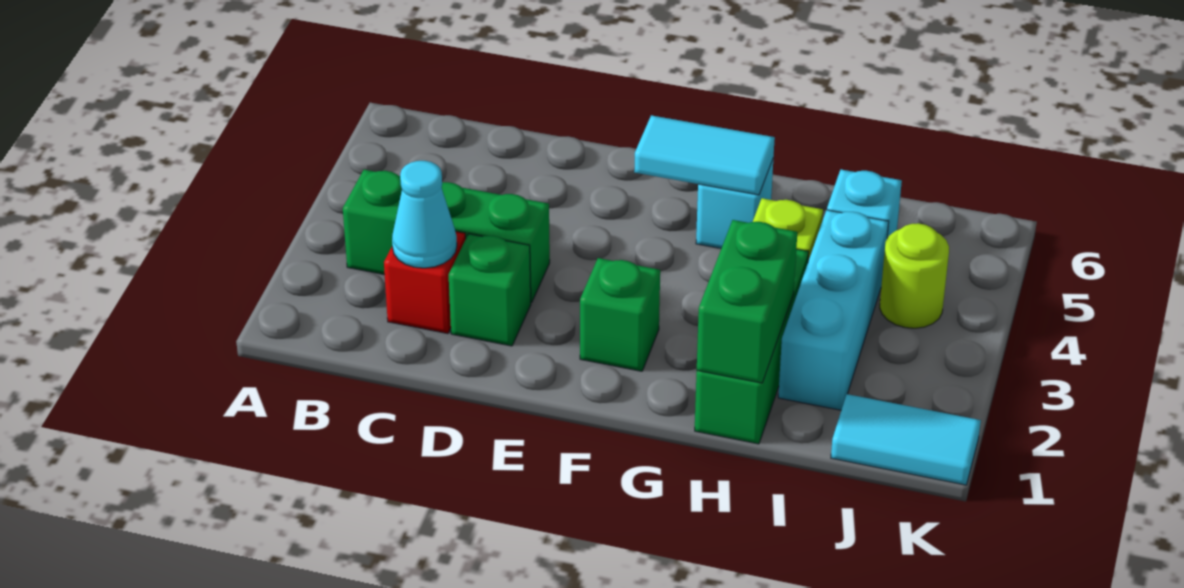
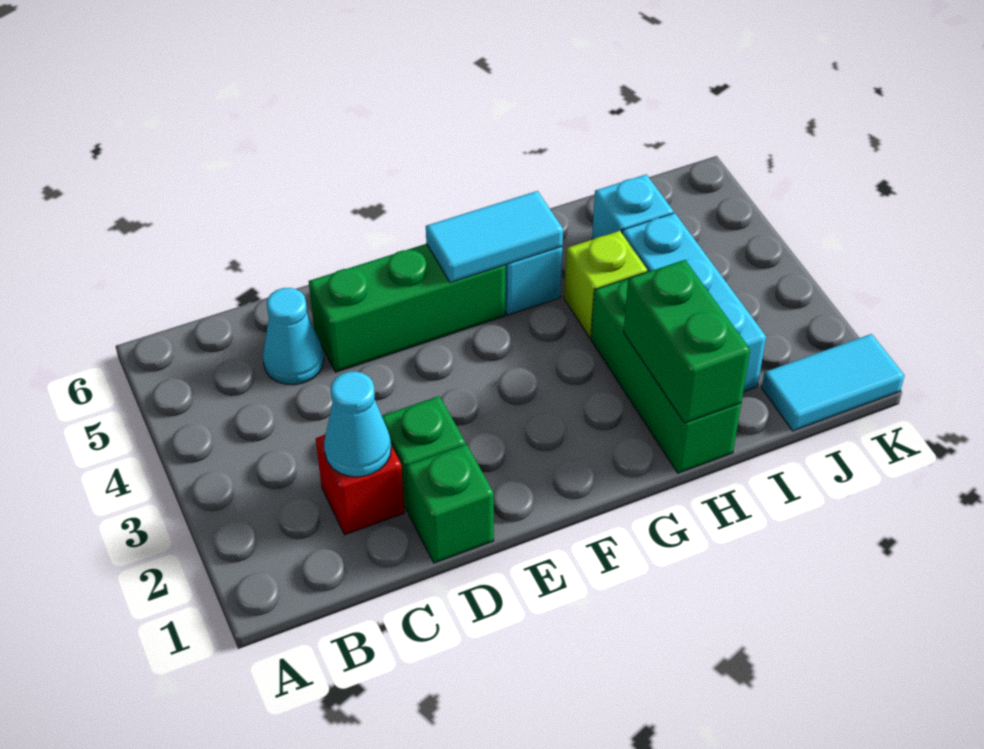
green 1x3 brick [343,170,550,303] -> green 1x3 brick moved to [309,244,505,372]
none -> cyan 1x1 cone [263,288,324,385]
green 1x1 brick [580,258,660,371] -> green 1x1 brick moved to [406,444,494,563]
lime 1x1 round brick [880,223,949,328] -> none

